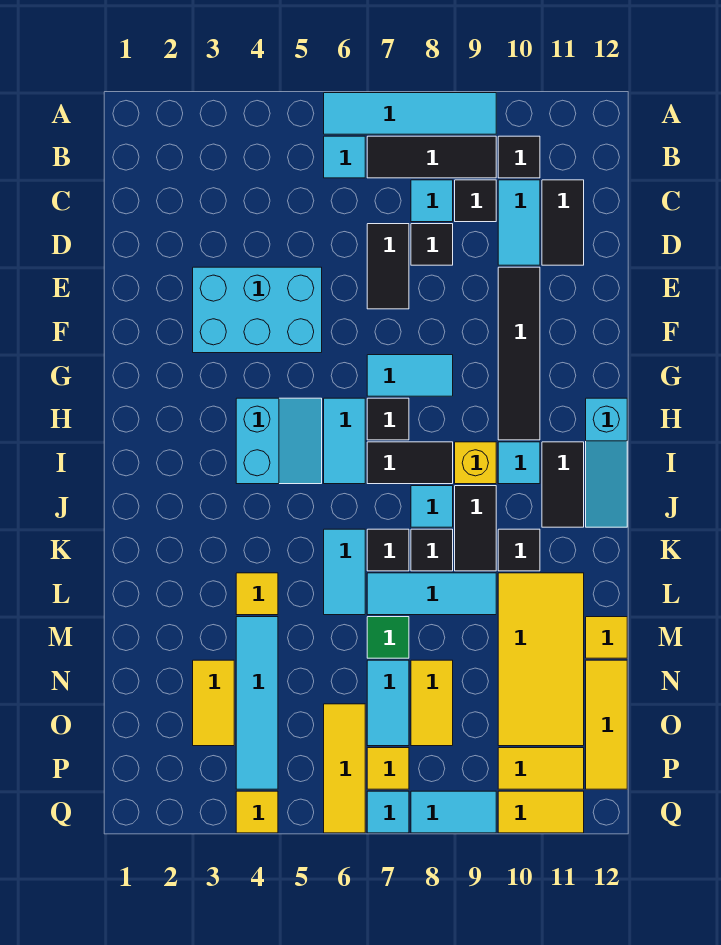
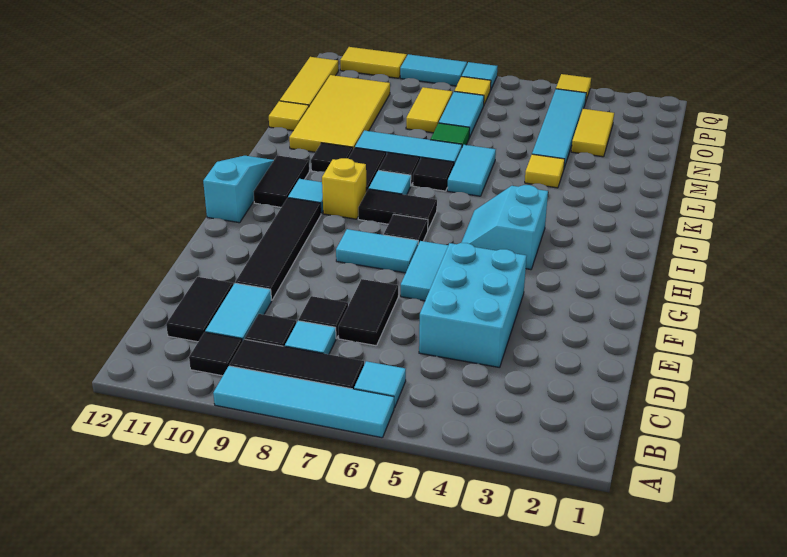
cyan 2x3 brick [193,267,322,353] -> cyan 2x3 brick turned to [419,243,526,368]
cyan 1x2 tile [324,398,365,484] -> cyan 1x2 tile moved to [401,241,448,301]
yellow 1x3 tile [324,704,365,833] -> none
yellow 1x2 tile [498,748,584,789] -> none

